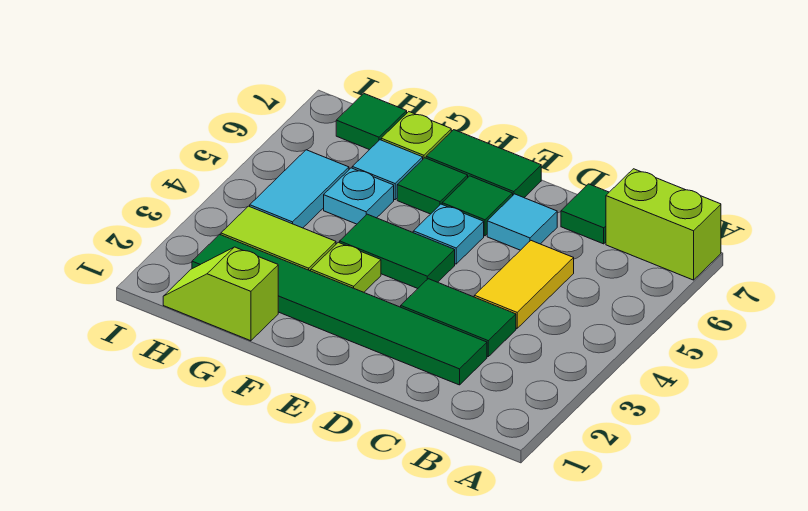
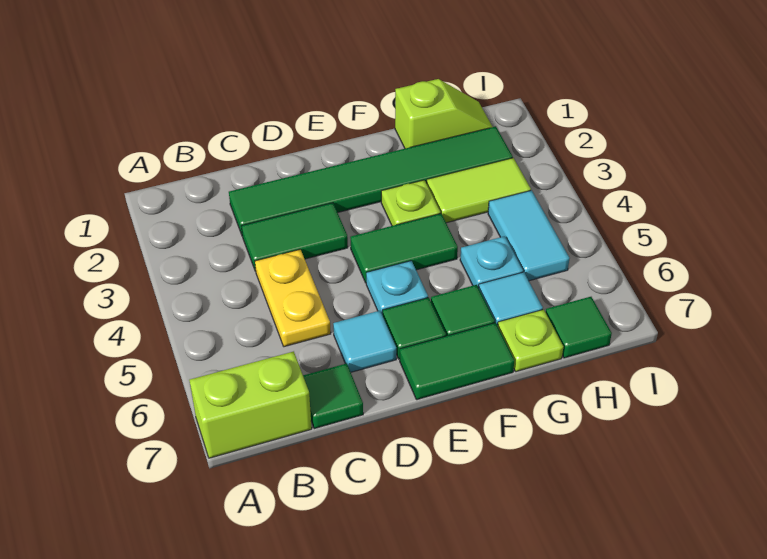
yellow 1x2 tile [474,241,574,328] -> yellow 1x2 plate [255,249,331,347]

